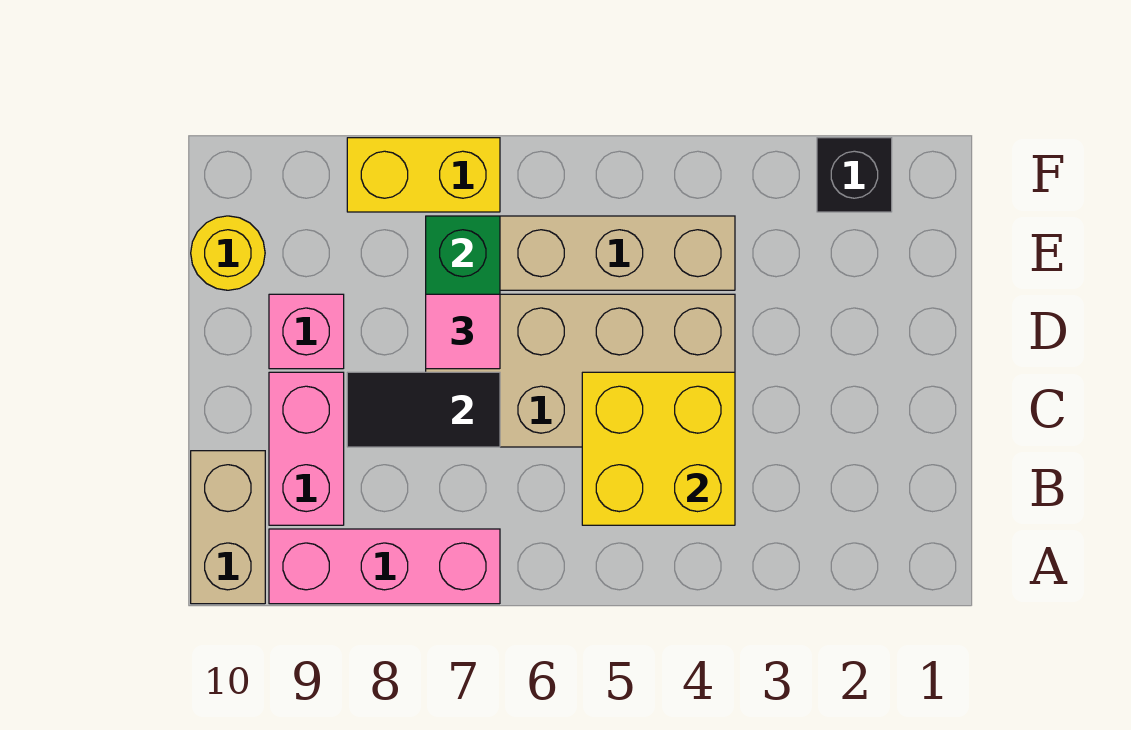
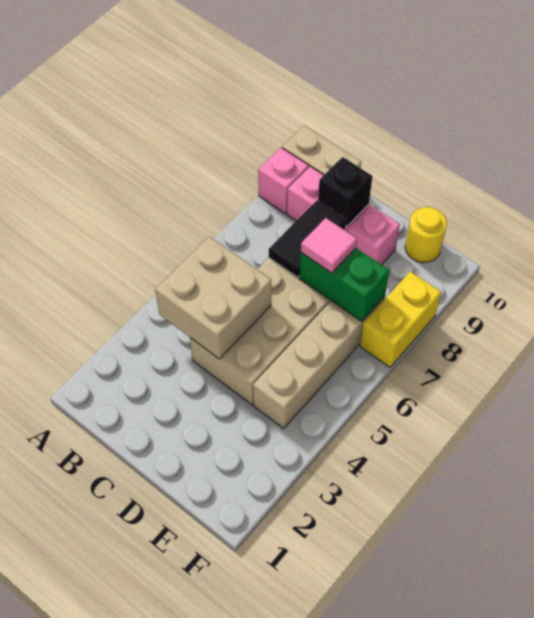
pink 1x3 brick [269,529,500,604] -> pink 1x1 brick [258,148,309,214]
yellow 2x2 brick [582,372,735,525] -> tan 2x2 brick [155,237,271,359]
black 1x1 brick [817,138,892,212] -> black 1x1 brick moved to [318,157,373,227]

